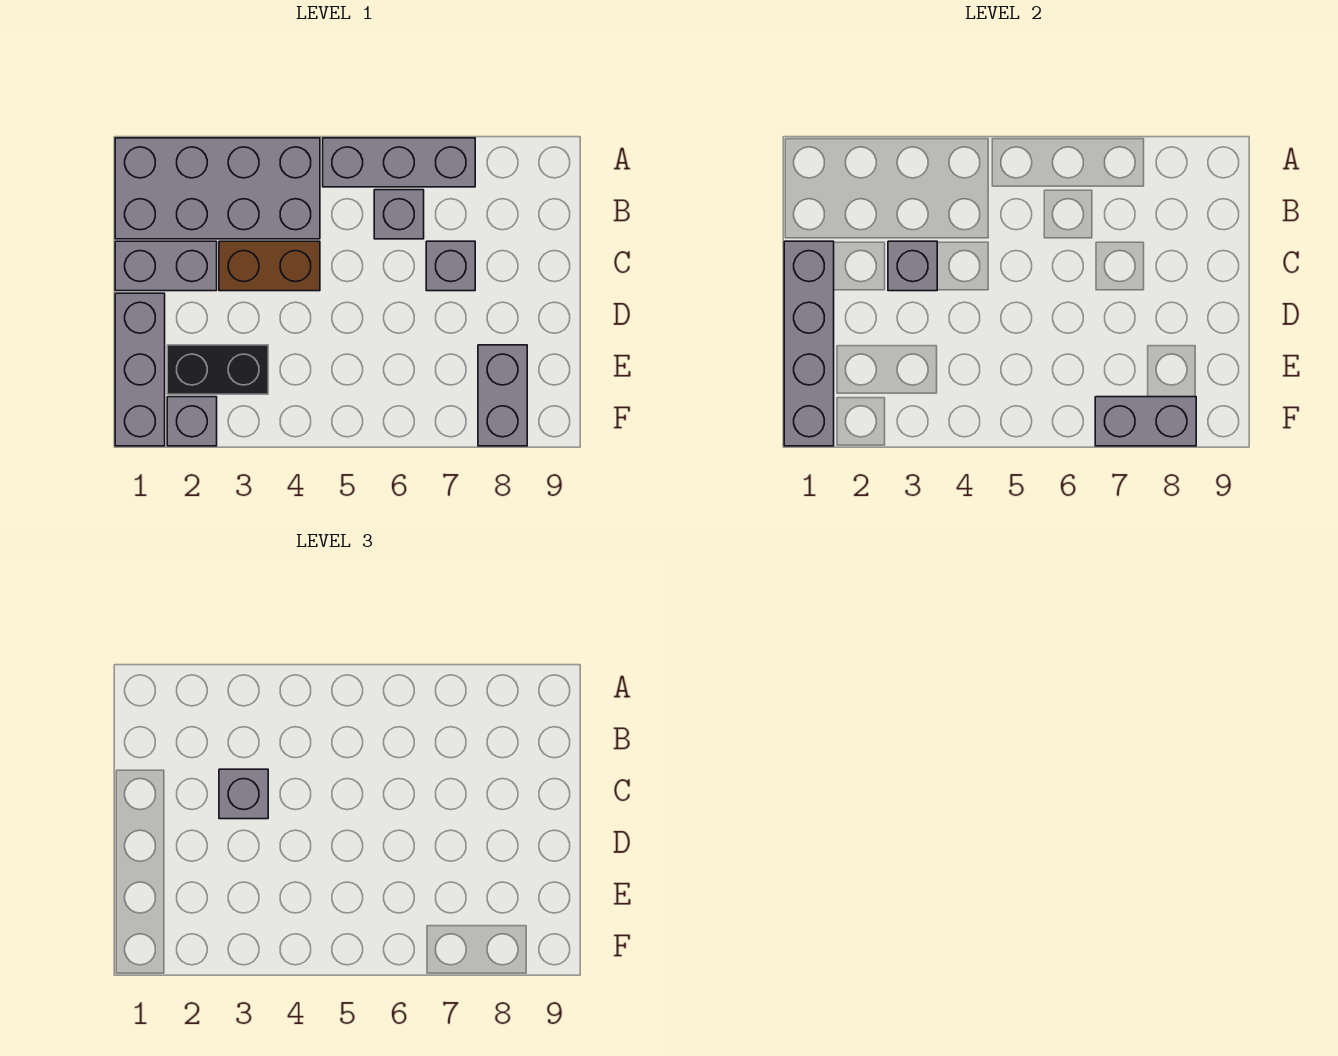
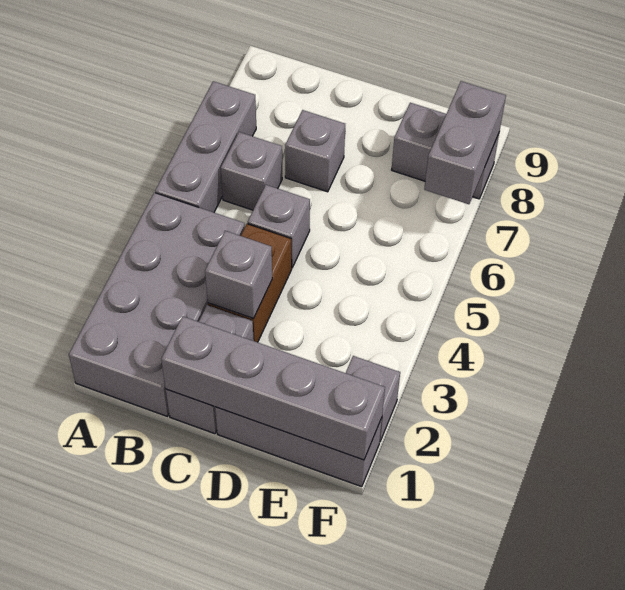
grey 1x1 brick [219,769,268,819] -> grey 1x1 brick moved to [248,185,310,268]
black 1x2 brick [167,345,268,394] -> none

